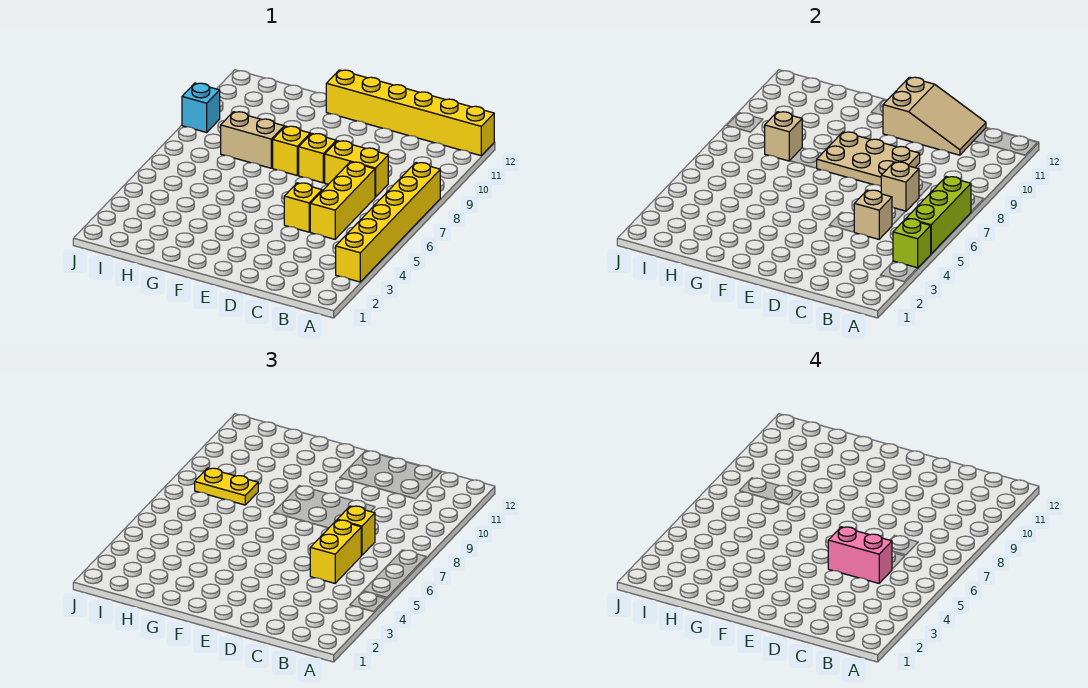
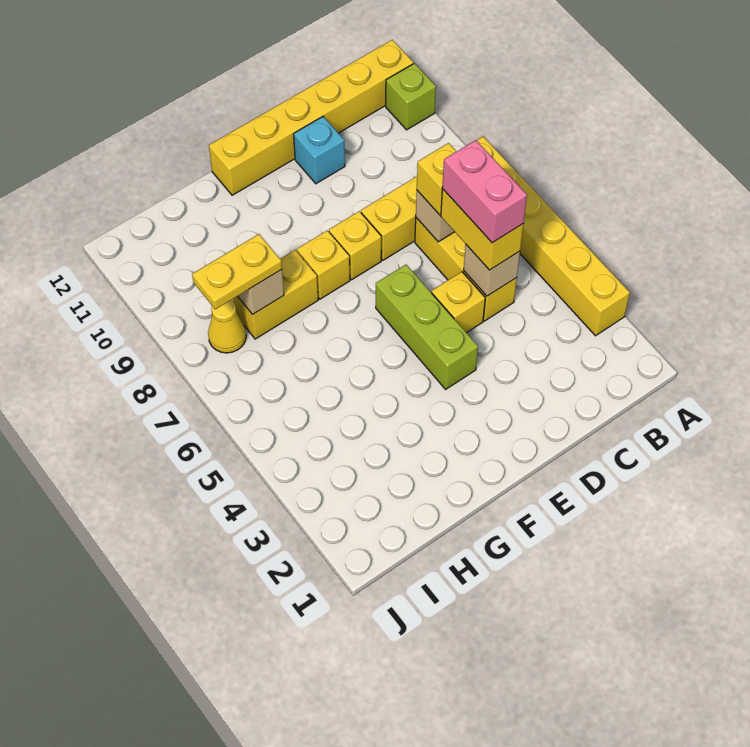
lime 1x1 brick [893,219,931,268] -> lime 1x1 brick moved to [386,63,436,130]
lime 1x3 brick [906,177,971,254] -> lime 1x3 brick moved to [376,265,478,389]
pink 1x2 brick [828,527,892,583] -> pink 1x2 brick turned to [442,140,527,243]
tan 2x3 slope [883,77,986,155] -> none
tan 2x3 plate [817,132,920,186] -> none
tan 1x2 brick [221,112,284,168] -> yellow 1x2 brick [232,250,318,339]
none -> yellow 1x1 cone [208,300,246,353]
cyan 1x1 brick [182,83,220,132] -> cyan 1x1 brick moved to [294,117,345,184]

